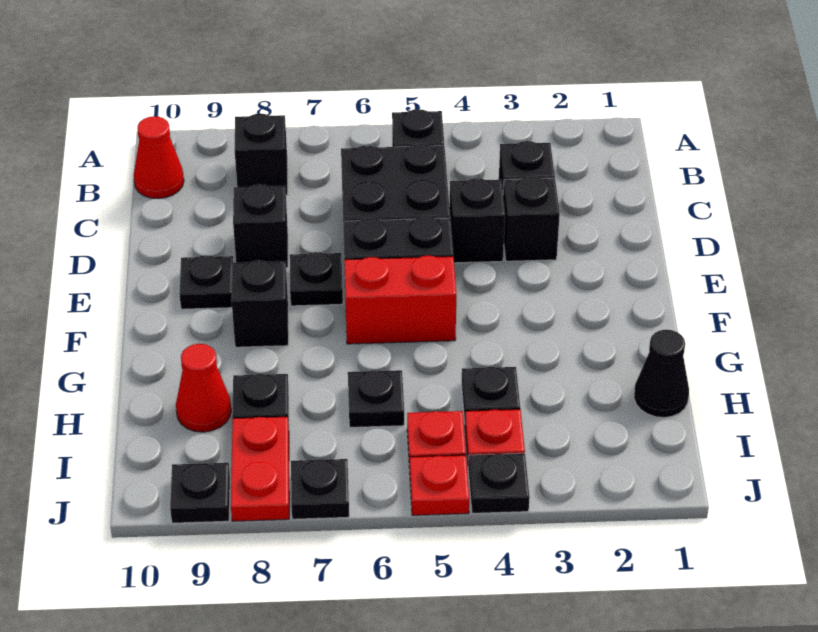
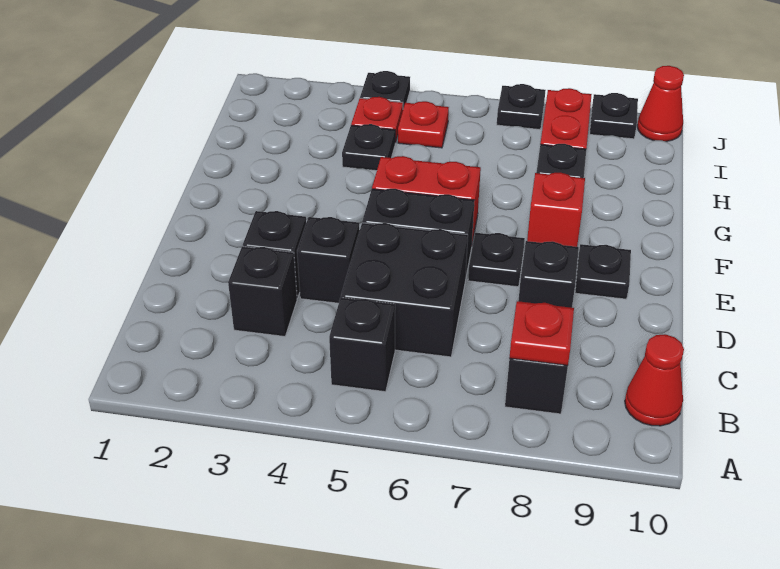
black 1x1 brick [231,260,288,347] -> red 1x1 brick [527,172,585,247]
black 1x1 cone [634,330,689,418] -> none
black 1x1 plate [348,370,404,427] -> none
red 1x1 cone [176,344,231,432] -> red 1x1 cone moved to [637,66,684,142]
red 1x1 plate [410,455,469,515] -> red 1x1 plate moved to [509,301,574,365]

